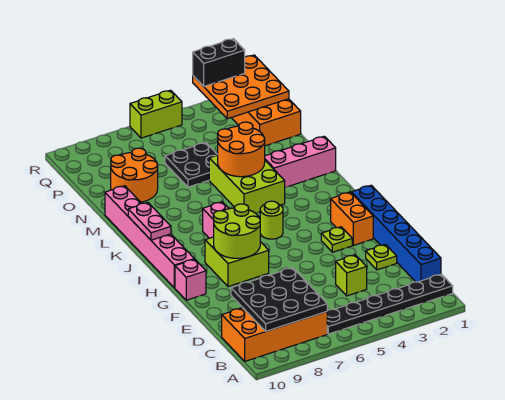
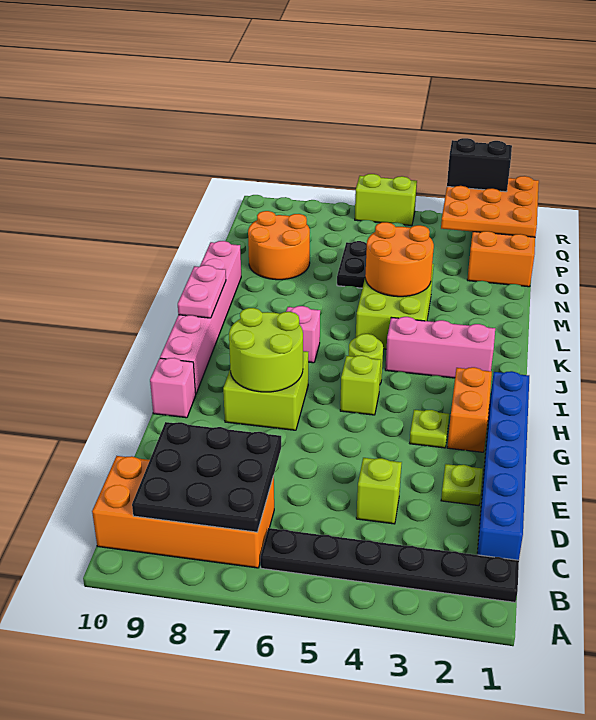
none -> lime 1x1 brick [340,355,381,415]
pink 1x3 brick [265,136,336,187] -> pink 1x3 brick moved to [385,317,495,378]

